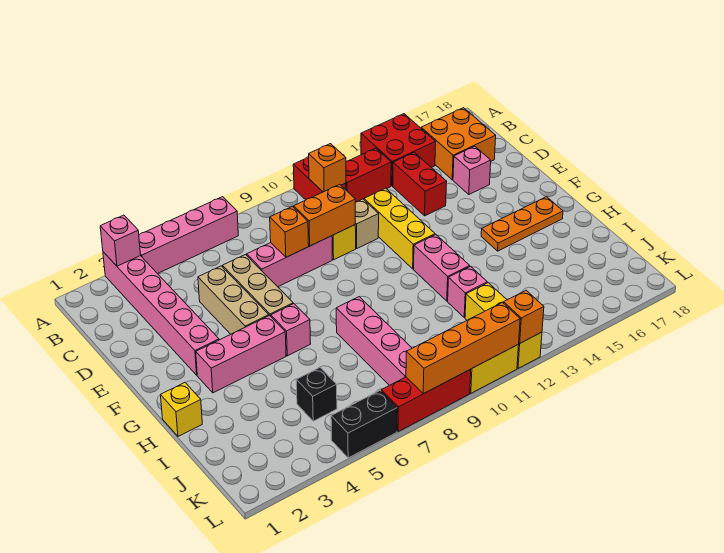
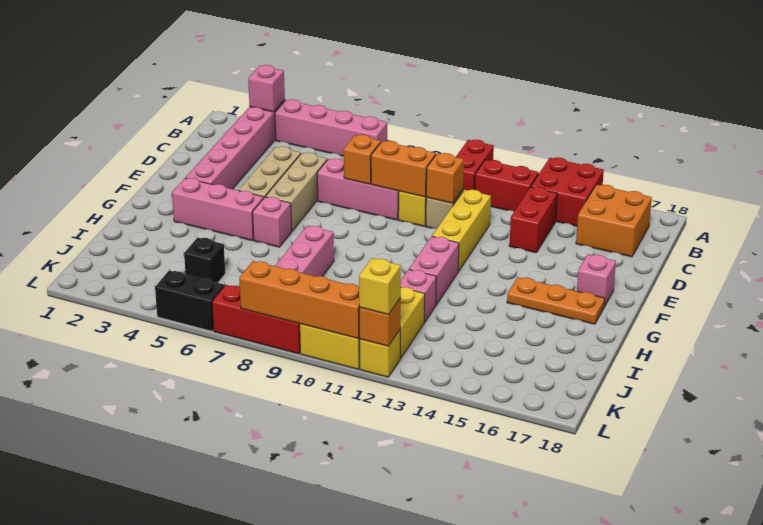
orange 1x1 brick [309,144,346,192] -> orange 1x1 brick moved to [426,153,464,203]
pink 1x1 brick [453,146,491,194] -> pink 1x1 brick moved to [577,254,616,307]
yellow 1x1 brick [161,383,202,436] -> yellow 1x1 brick moved to [359,258,401,315]

